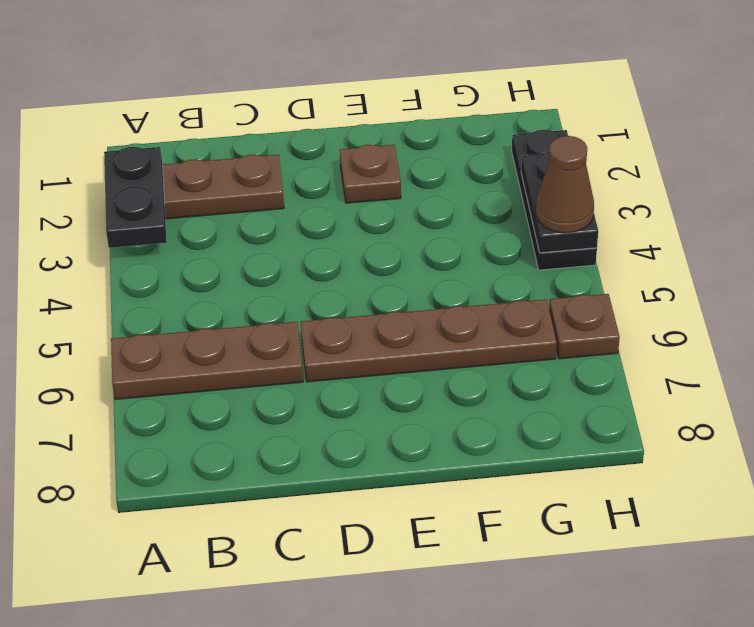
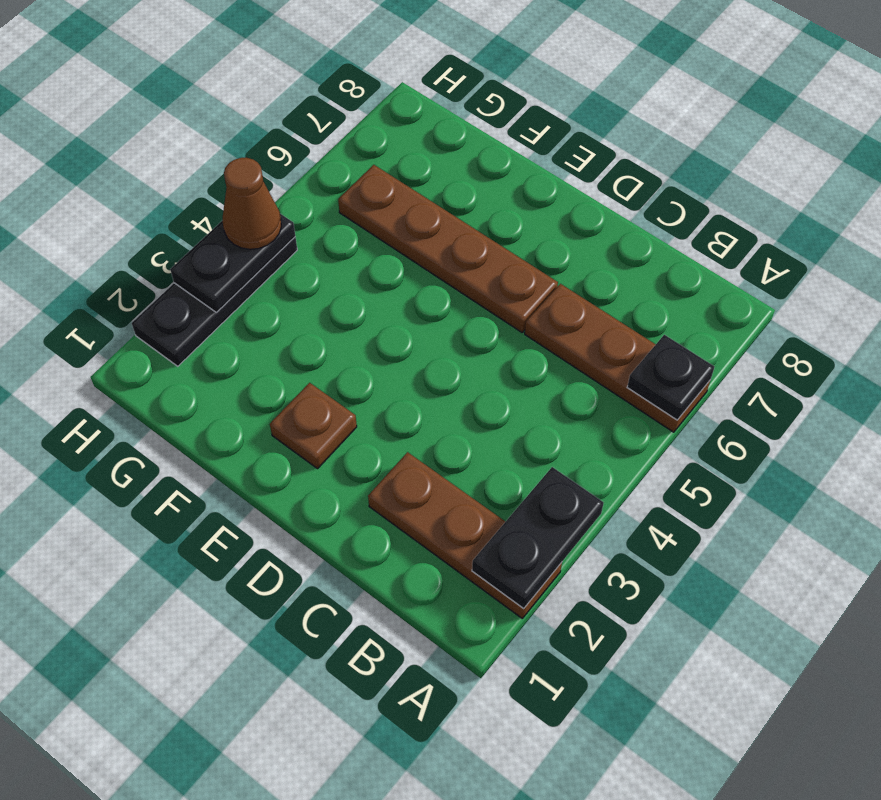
none -> black 1x1 plate [627,335,715,420]
brown 1x1 plate [549,294,620,359] -> none

